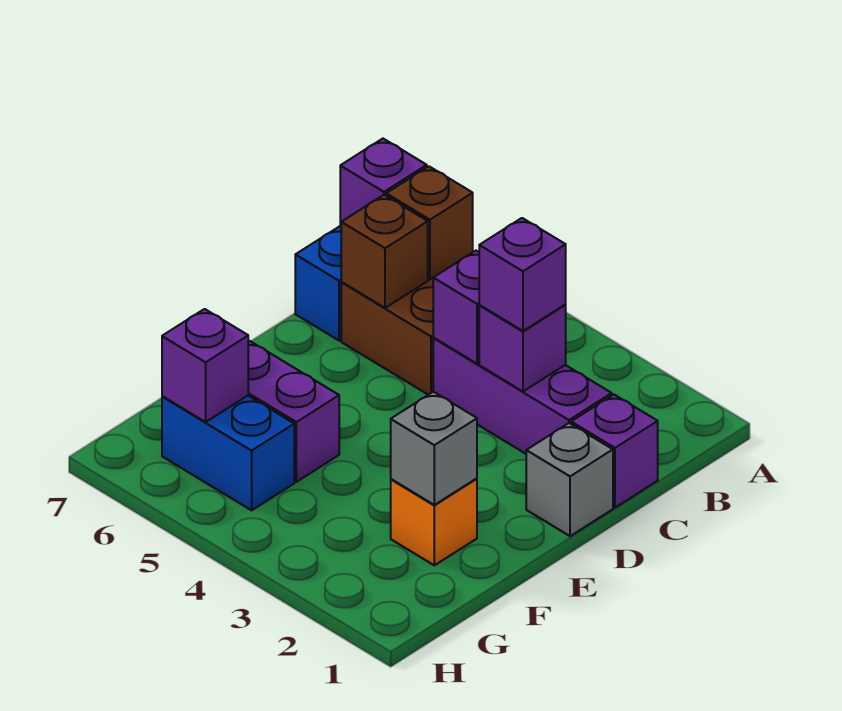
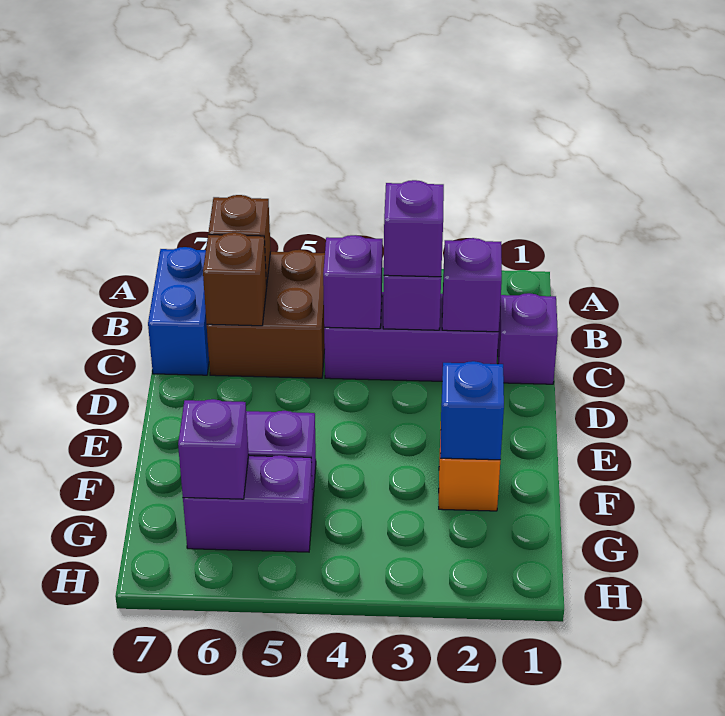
purple 1x1 brick [340,139,427,225] -> purple 1x1 brick moved to [442,238,502,332]
grey 1x1 brick [526,423,613,536] -> none
grey 1x1 brick [391,392,477,505] -> blue 1x1 brick [440,361,504,460]
blue 1x2 brick [162,396,294,510] -> purple 1x2 brick [183,455,313,552]

